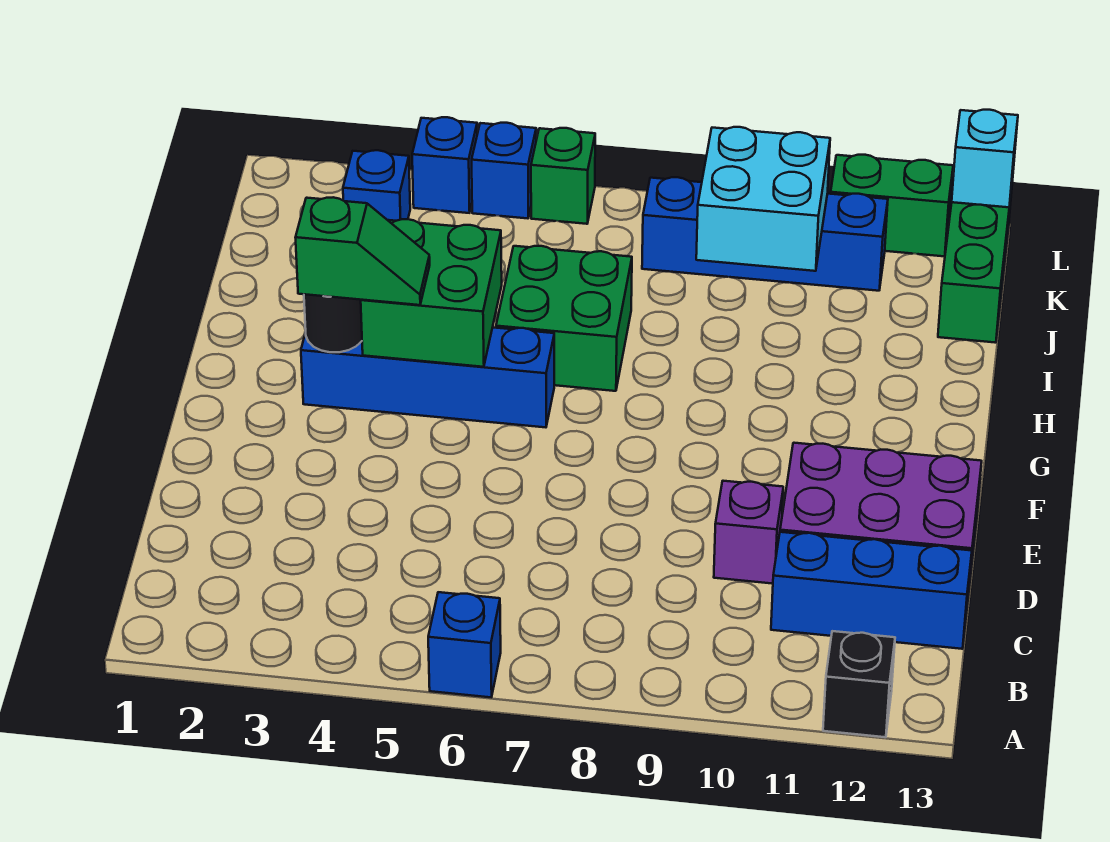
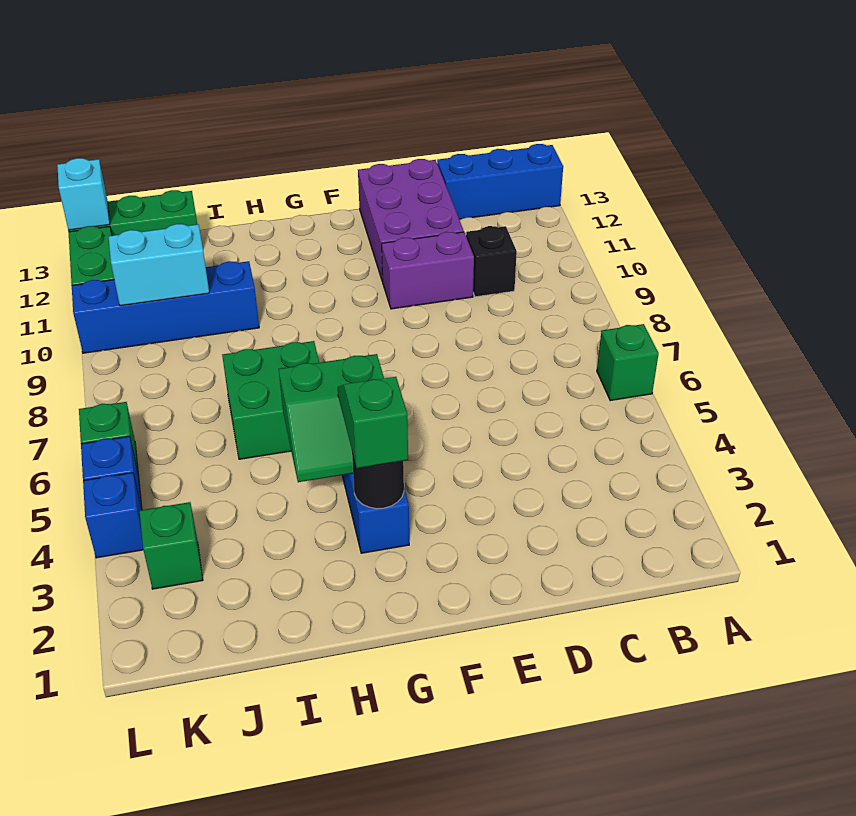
blue 1x1 brick [428,592,501,697] -> green 1x1 brick [597,324,659,401]
black 1x1 brick [823,631,895,737] -> black 1x1 brick moved to [466,226,517,297]
blue 1x3 brick [771,532,972,649] -> blue 1x3 brick turned to [437,144,563,219]
purple 1x1 brick [714,481,783,584] -> purple 1x2 brick [382,232,474,309]
green 2x2 brick [361,219,502,367] -> green 2x2 slope [279,354,384,482]
cyan 2x2 brick [696,127,830,271] -> cyan 1x2 brick [108,224,209,306]
blue 1x1 brick [343,150,410,221] -> green 1x1 brick [140,502,203,589]
blue 1x4 brick [642,177,888,291] -> blue 1x4 brick turned to [72,261,259,353]

